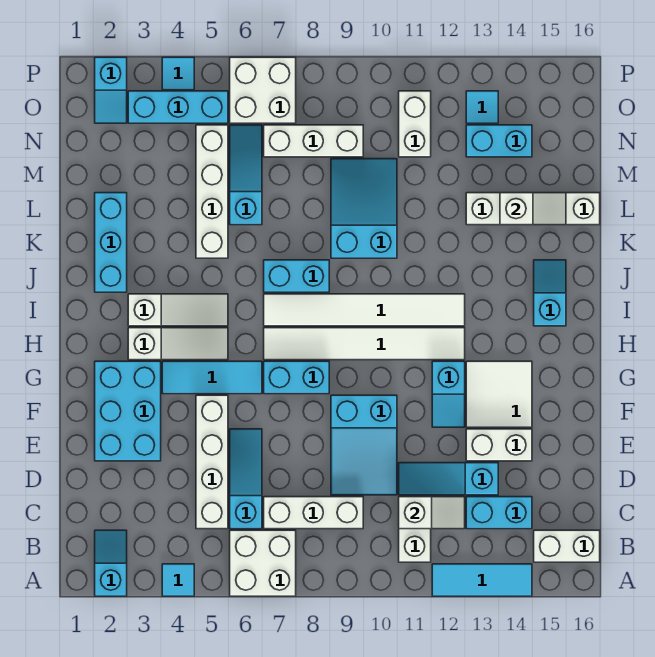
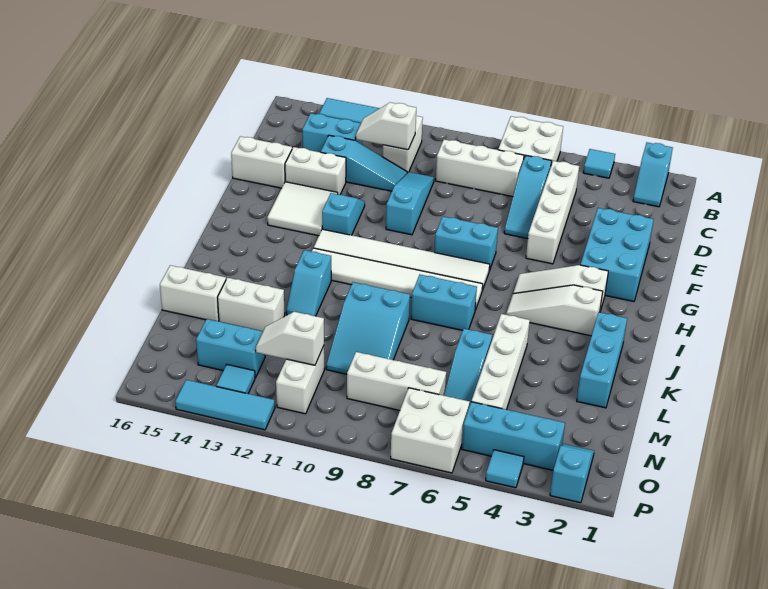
white 1x2 brick [534,530,600,562] -> white 1x2 brick moved to [231,136,292,188]
cyan 2x3 slope [331,395,397,495] -> cyan 1x3 slope [386,172,434,235]
cyan 1x3 tile [162,361,262,394] -> cyan 1x3 tile moved to [175,380,275,430]
cyan 1x2 slope [534,260,566,326] -> cyan 1x2 slope moved to [286,250,331,316]
white 1x2 slope [500,193,566,225] -> white 1x2 slope moved to [256,312,324,365]

